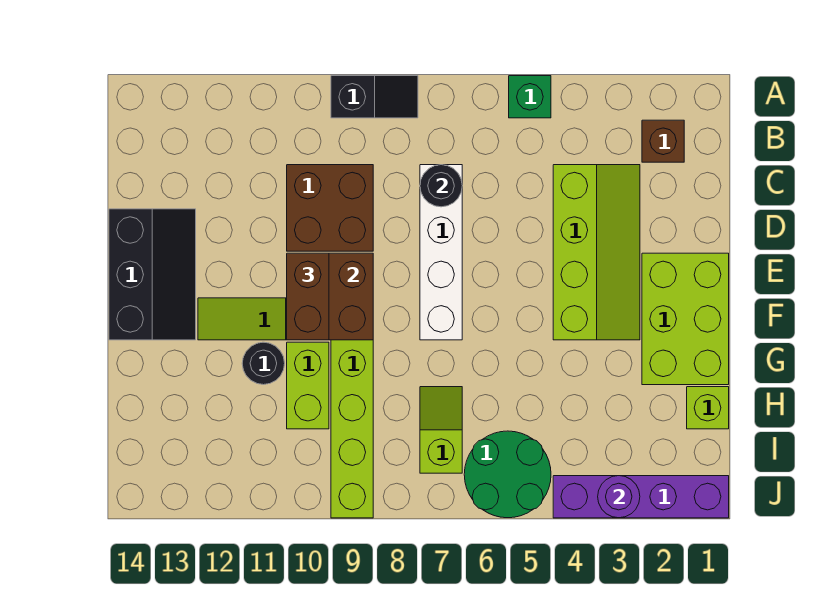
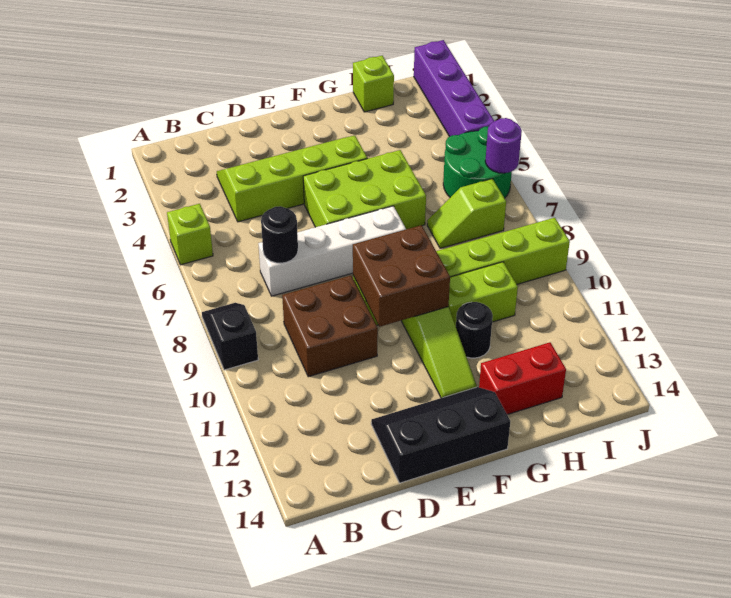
green 1x1 brick [509,76,551,118] -> lime 1x1 brick [167,204,213,265]
brown 1x1 brick [642,120,684,162] -> none
lime 2x3 brick [642,253,729,385] -> lime 2x3 brick moved to [303,150,426,229]
brown 1x2 brick [287,253,329,340] -> none
none -> red 1x2 brick [479,342,566,415]
purple 1x1 round brick [598,476,640,518] -> purple 1x1 round brick moved to [485,118,522,173]

